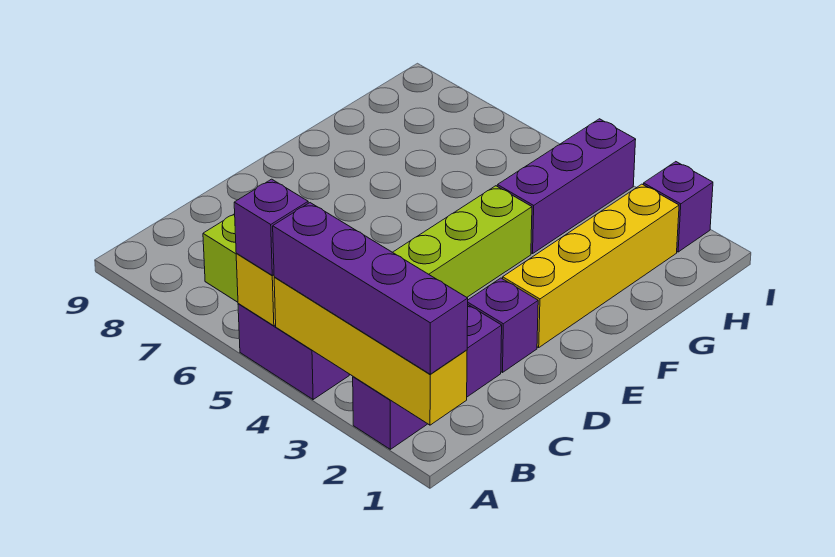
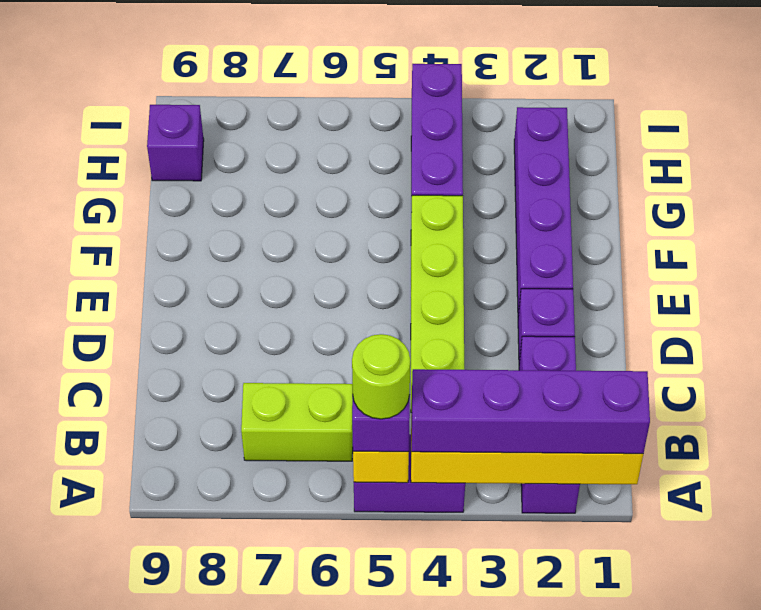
none -> lime 1x1 round brick [352,334,410,419]
yellow 1x4 brick [503,184,679,348] -> purple 1x4 brick [514,107,573,315]
purple 1x1 brick [644,162,713,252] -> purple 1x1 brick moved to [147,105,204,181]

